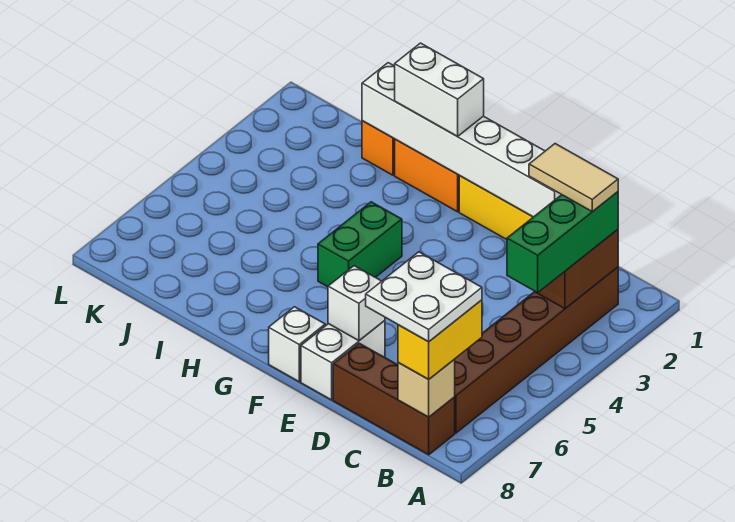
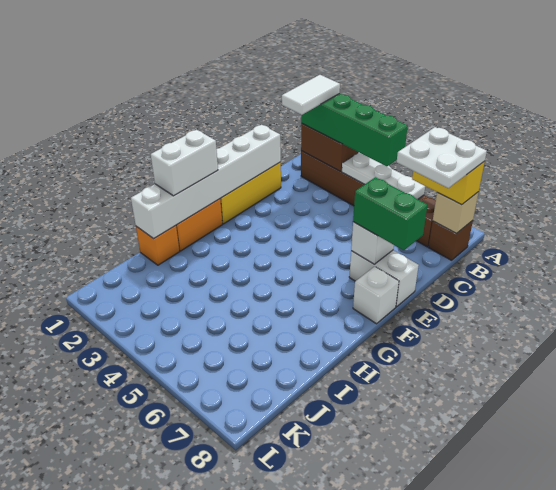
green 1x3 brick [507,192,618,293] -> green 1x4 brick [301,94,408,166]
tan 1x2 tile [529,144,618,212] -> white 1x2 tile [282,75,340,115]
none -> white 1x3 plate [342,153,425,199]
brown 1x3 brick [333,343,455,455] -> brown 1x1 brick [429,221,473,260]
green 1x2 brick [318,202,402,287] -> green 1x2 brick moved to [353,177,427,250]

